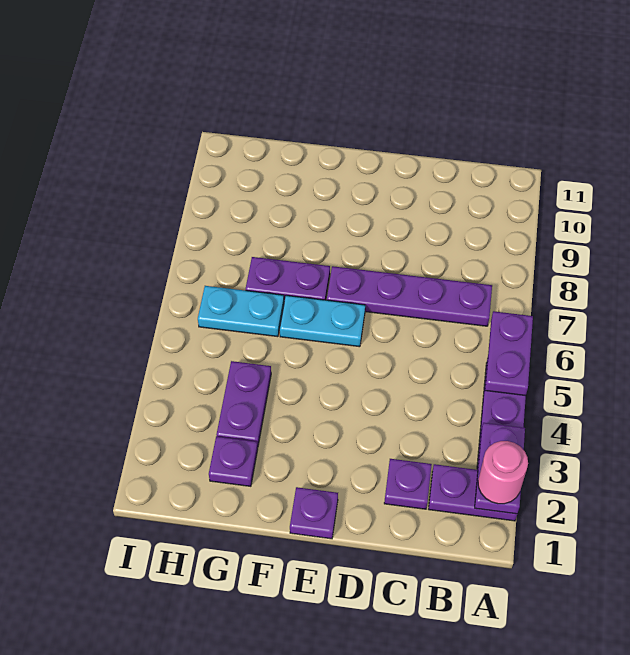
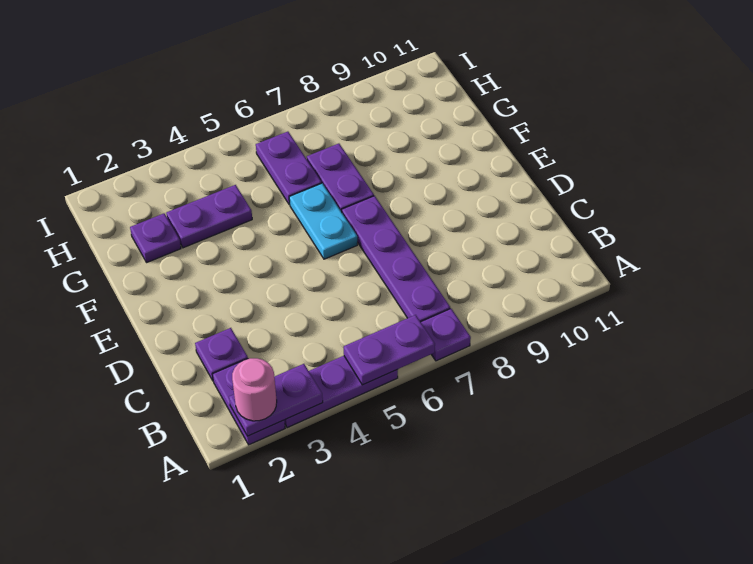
purple 1x1 plate [290,487,338,539] -> purple 1x1 plate moved to [421,309,471,361]
cyan 1x2 plate [198,286,284,337] -> purple 1x2 plate [256,132,322,205]

